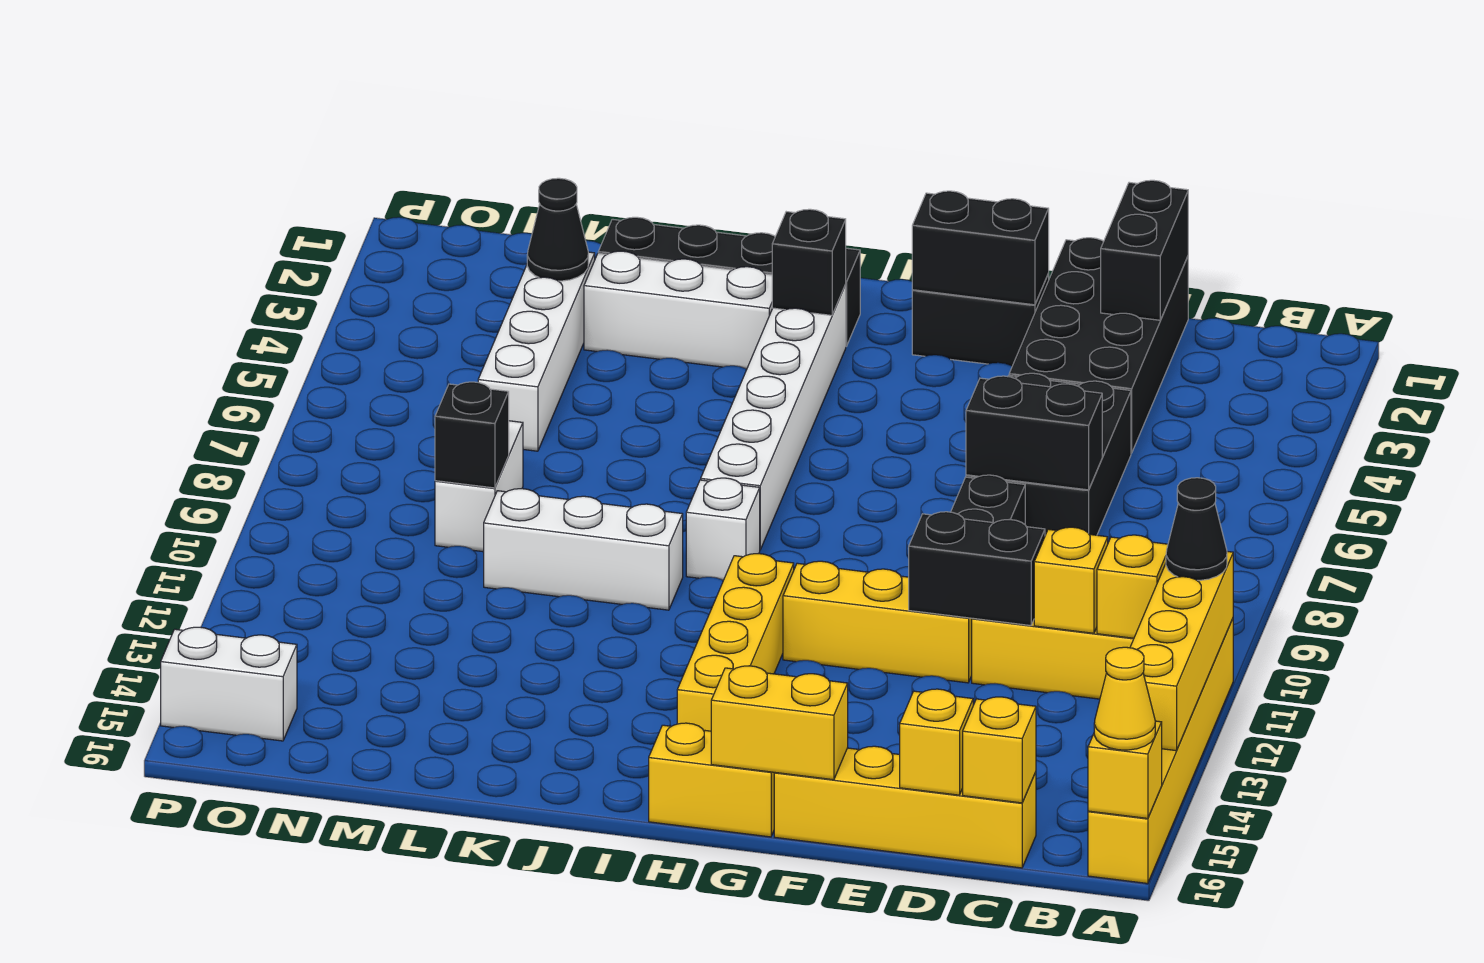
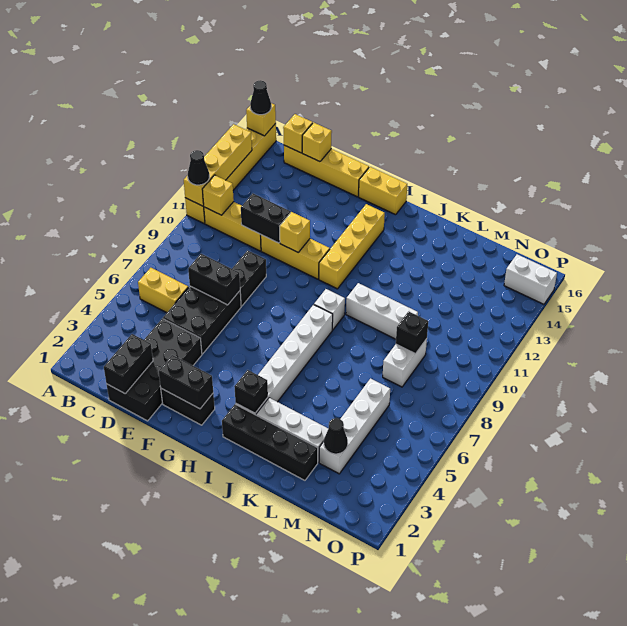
yellow 1x1 cone [1094,647,1155,750] -> black 1x1 cone [250,80,271,115]
yellow 1x1 brick [1034,527,1108,633] -> yellow 1x1 brick moved to [280,212,310,253]
yellow 1x2 brick [711,666,848,780] -> yellow 1x2 brick moved to [138,268,188,313]

